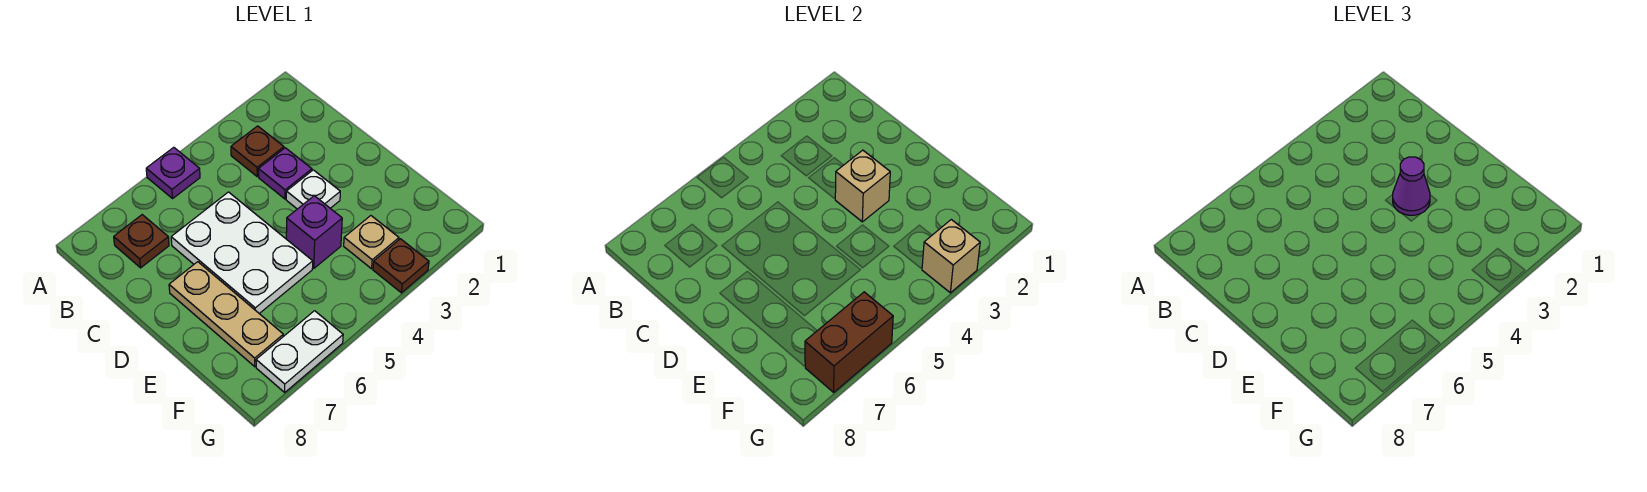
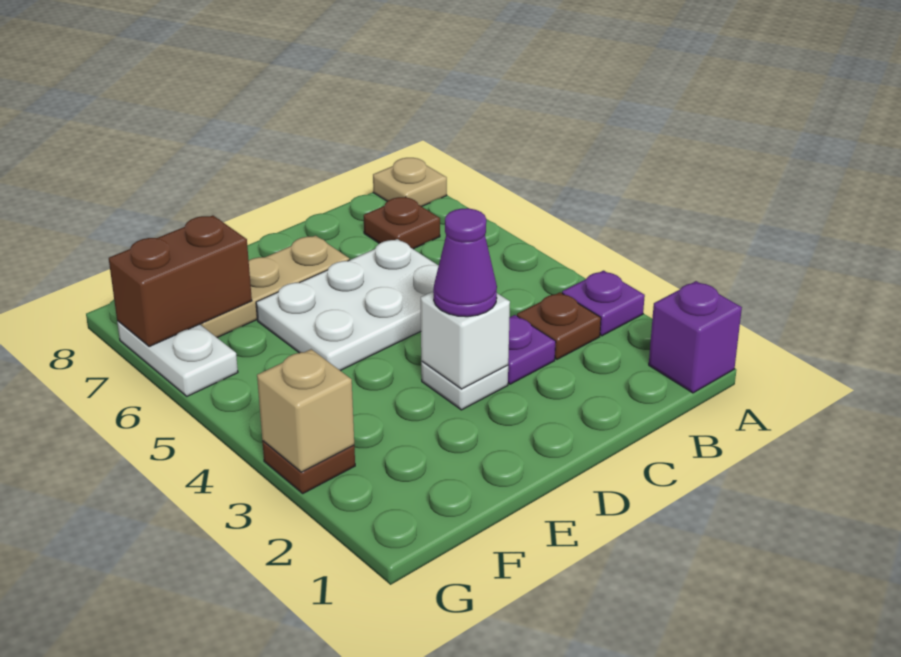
purple 1x1 plate [146,147,200,198] -> purple 1x1 plate moved to [562,271,645,336]
tan 1x1 brick [835,150,890,222] -> white 1x1 brick [421,292,510,389]
purple 1x1 brick [286,196,342,268] -> purple 1x1 brick moved to [649,281,742,393]
tan 1x1 plate [344,216,399,269] -> tan 1x1 plate moved to [373,158,447,207]
brown 1x2 brick [805,292,893,392] -> brown 1x2 brick turned to [109,215,252,347]

